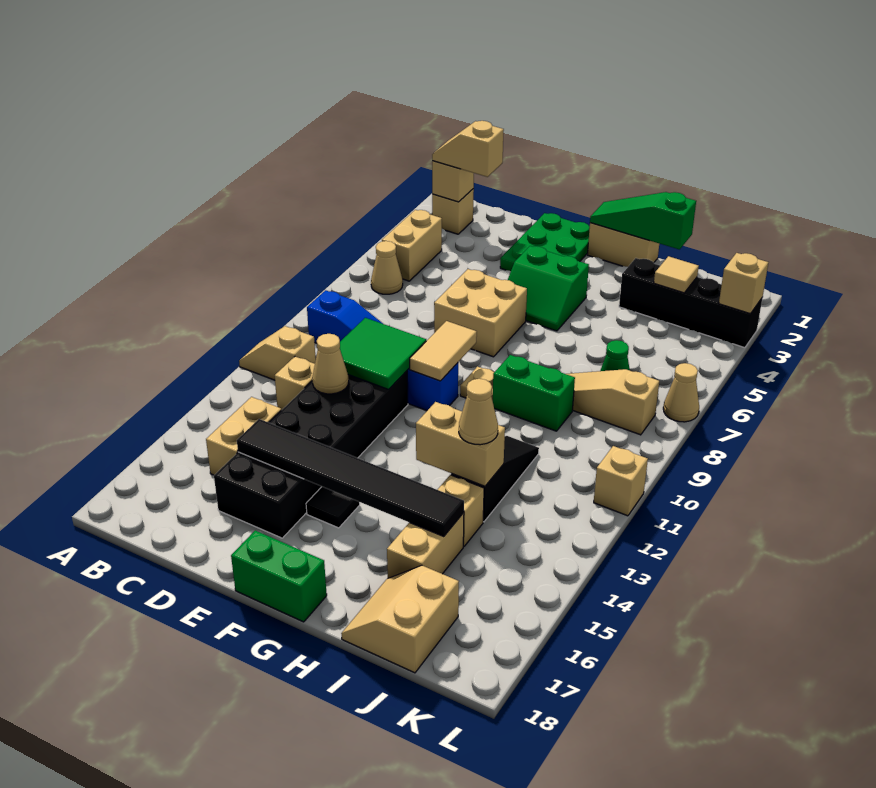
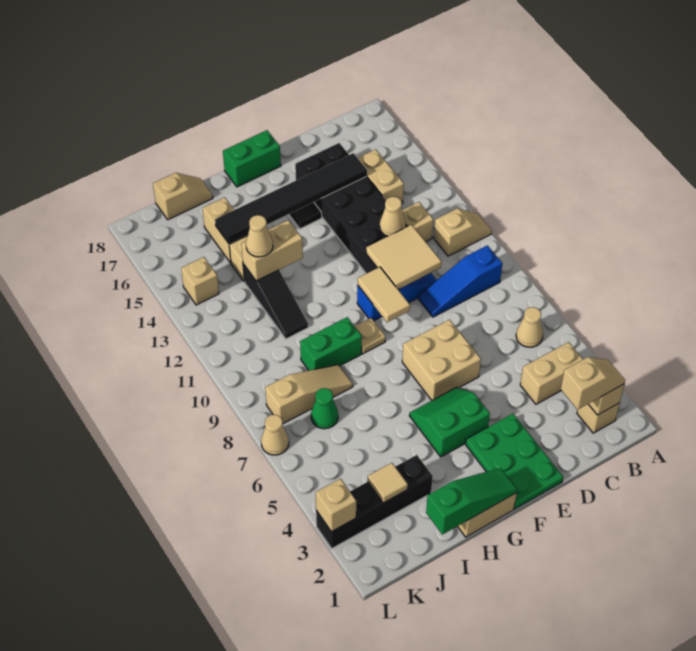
tan 1x2 brick [382,210,442,281] -> tan 1x2 brick turned to [520,342,583,404]
green 2x2 tile [340,318,426,389] -> tan 2x2 tile [366,225,441,289]
tan 2x2 slope [341,566,459,673] -> tan 1x2 slope [153,173,213,220]
tan 1x1 brick [594,446,648,516] -> tan 1x1 brick moved to [181,257,219,305]

